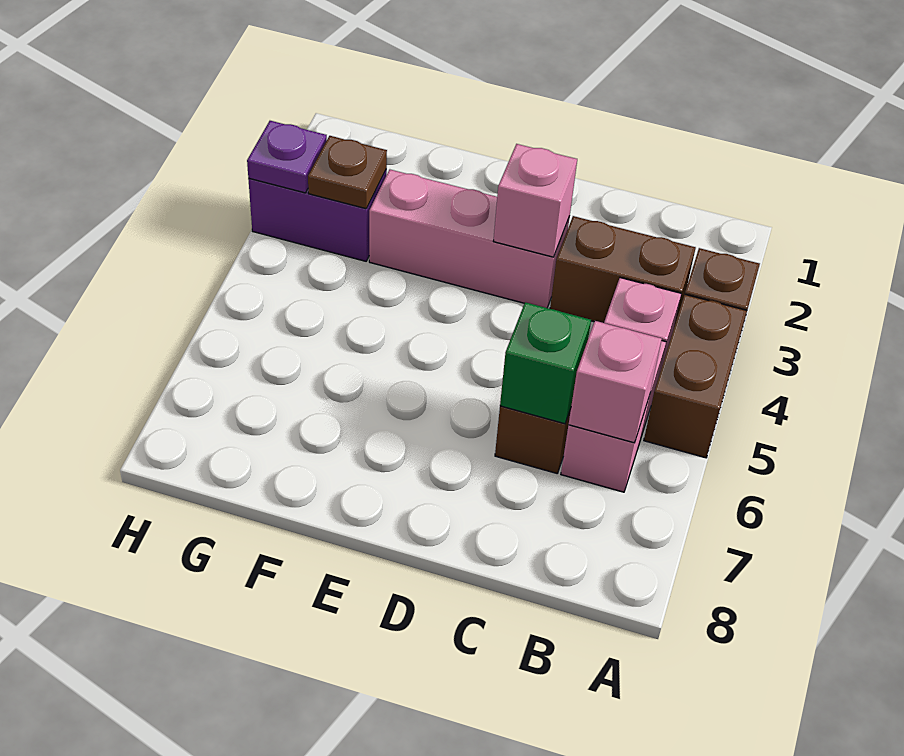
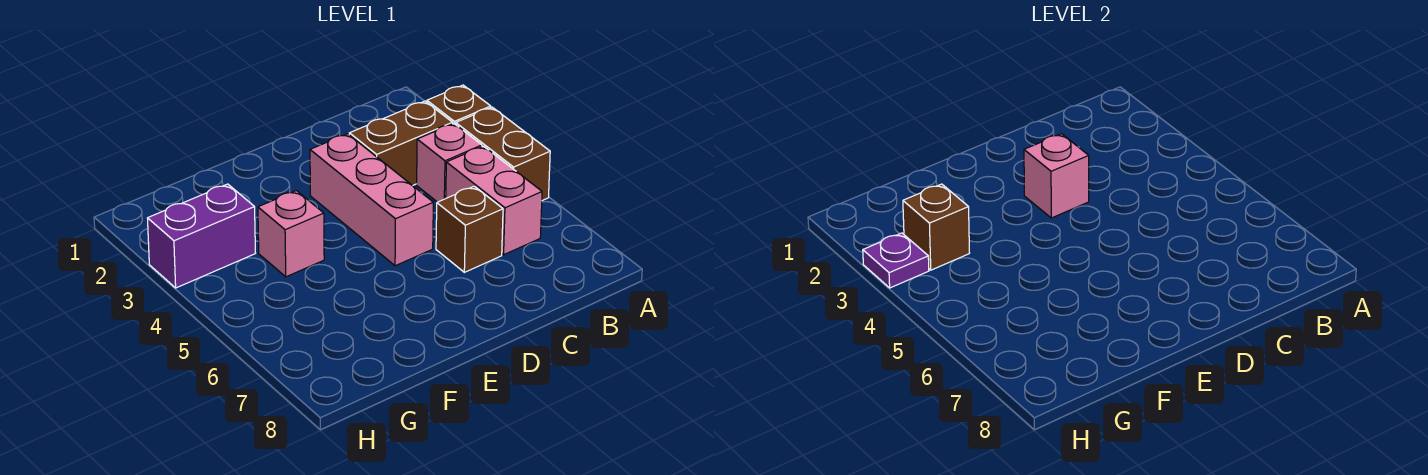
pink 1x1 brick [569,321,662,443] -> pink 1x1 brick moved to [258,191,324,277]
green 1x1 brick [500,302,591,424] -> none
pink 1x3 brick [369,170,570,308] -> pink 1x3 brick turned to [310,134,433,266]
brown 1x1 plate [308,136,387,209] -> brown 1x1 brick [903,184,969,270]

